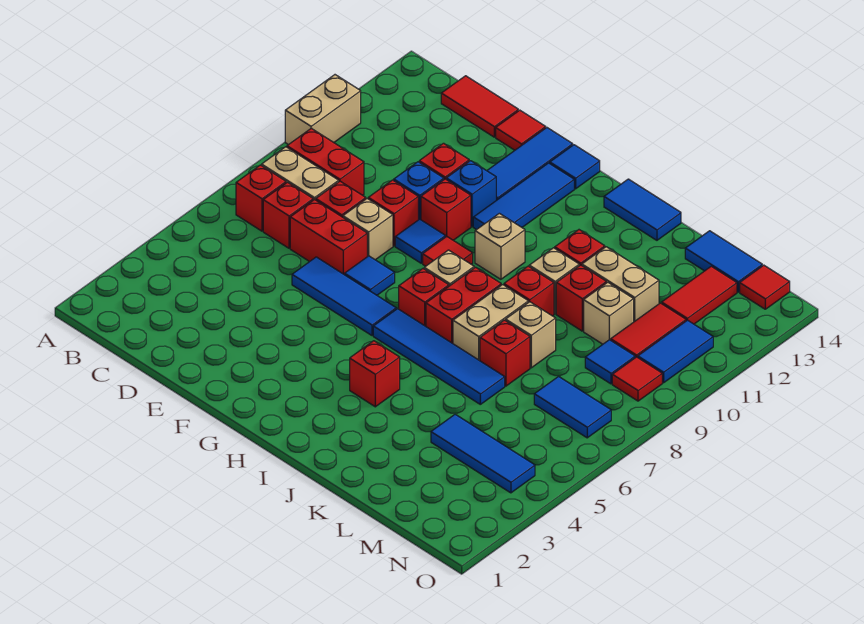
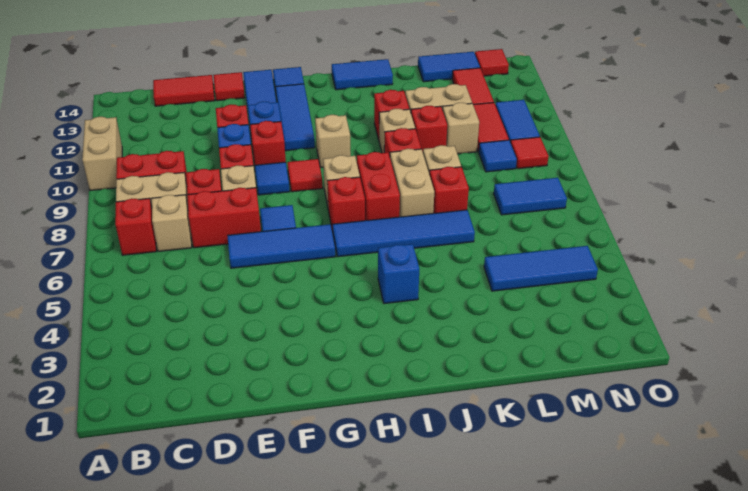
red 1x1 brick [263,182,313,248] -> tan 1x1 brick [152,195,192,251]
red 1x1 brick [350,341,400,407] -> blue 1x1 brick [378,244,419,304]

